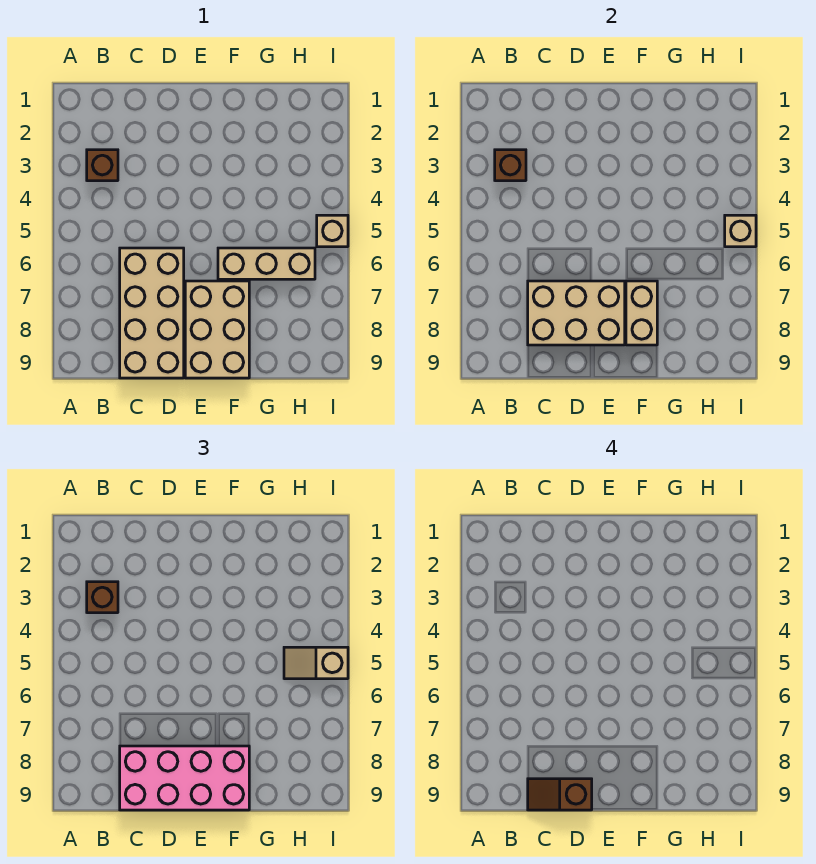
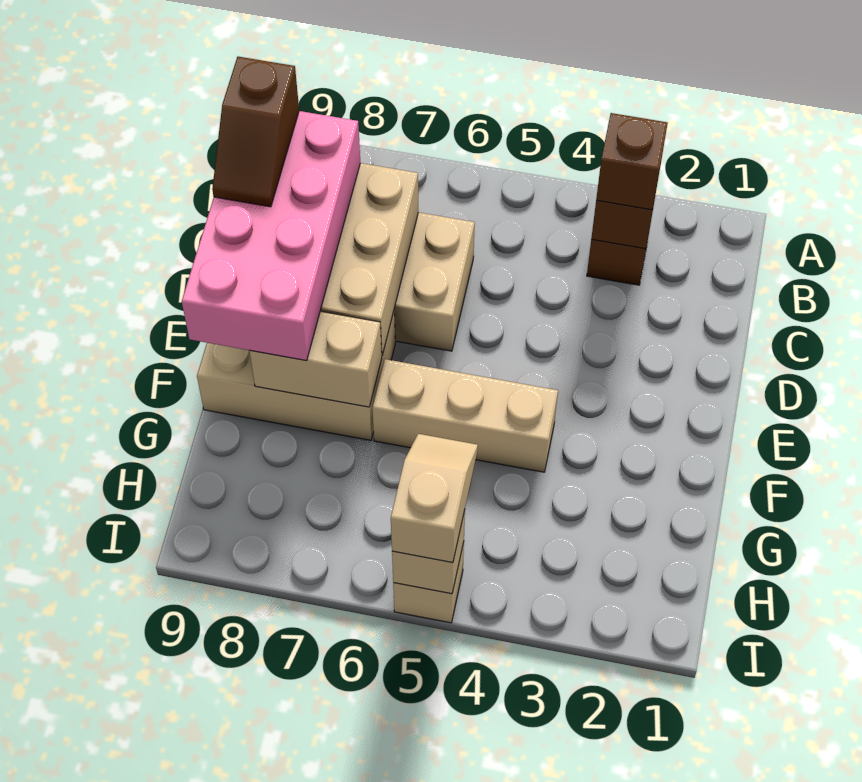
brown 1x2 slope [528,779,592,810] -> brown 1x2 slope turned to [212,57,299,207]
tan 1x3 brick [218,248,315,279] -> tan 1x3 brick turned to [372,359,558,472]

